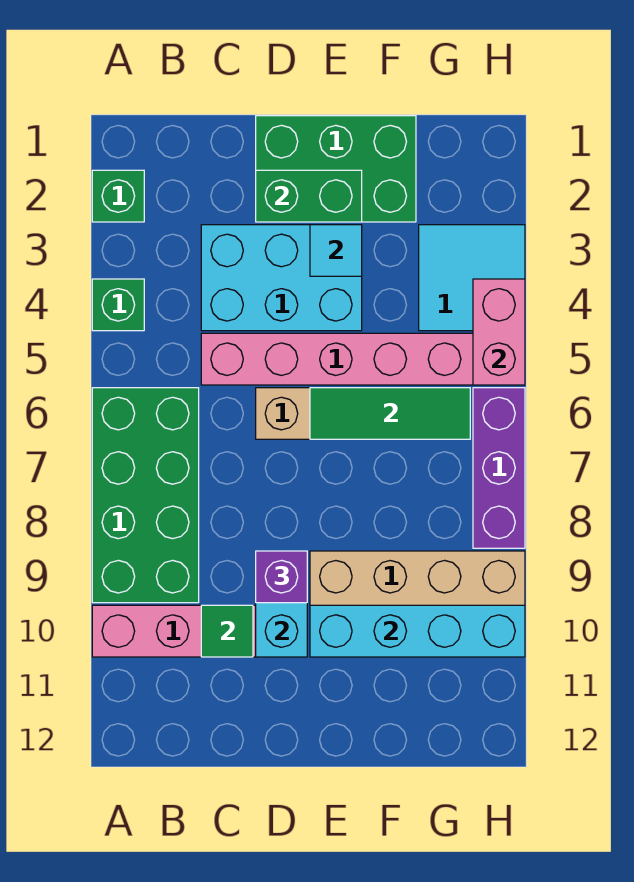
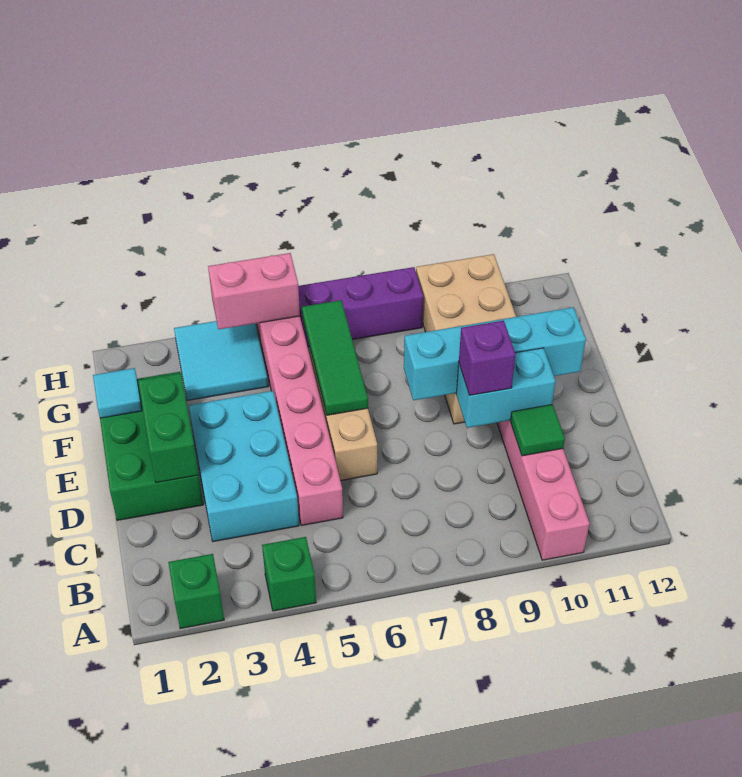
green 2x4 brick [92,388,199,603] -> none
cyan 1x1 tile [310,225,362,276] -> cyan 1x1 tile moved to [93,368,142,418]
cyan 1x4 brick [310,605,525,657] -> cyan 1x4 brick turned to [404,307,586,400]

